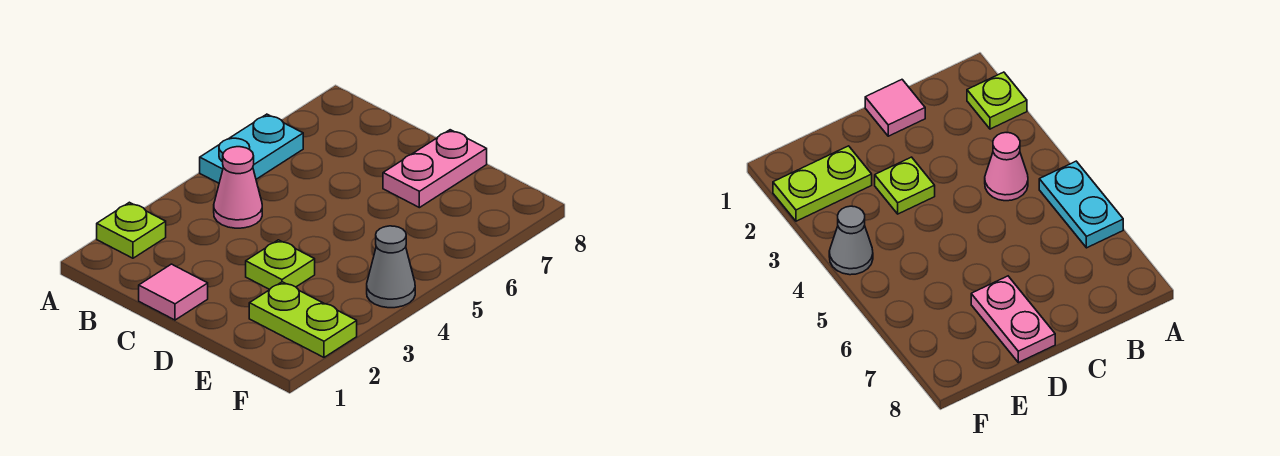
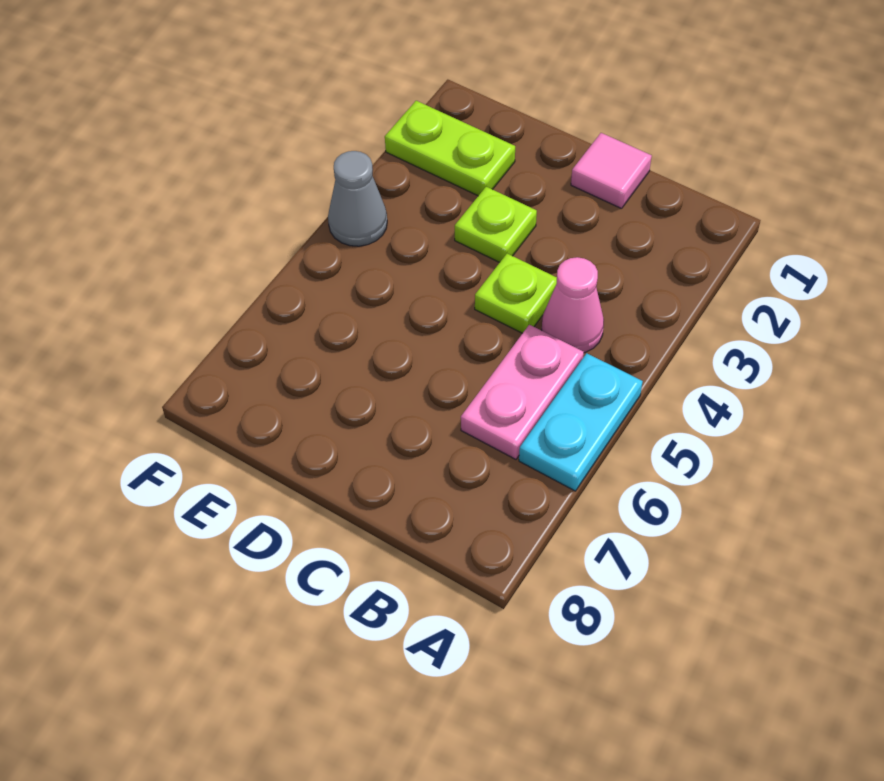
lime 1x1 plate [97,202,166,258] -> lime 1x1 plate moved to [475,254,557,333]
pink 1x2 plate [383,130,487,208] -> pink 1x2 plate moved to [461,325,584,459]

